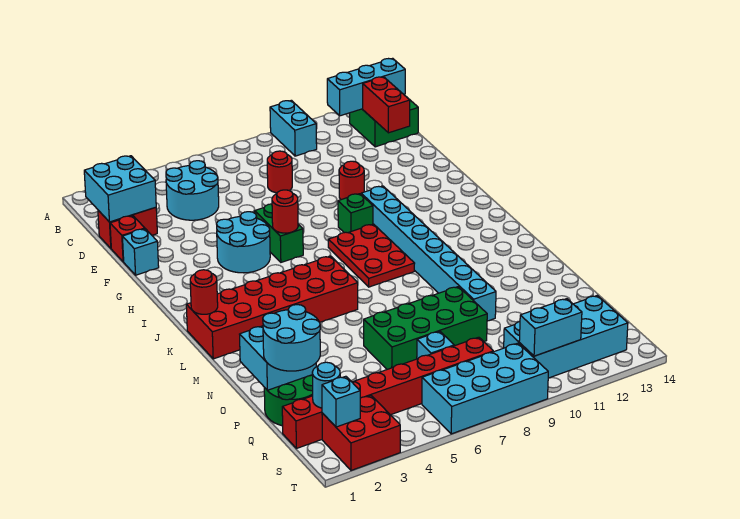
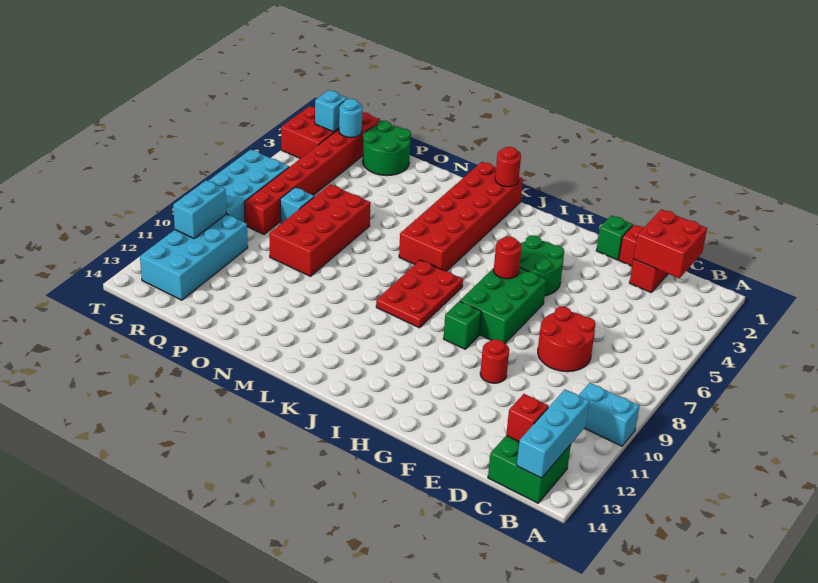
cyan 2x2 brick [84,156,156,222] -> red 2x2 brick [634,209,707,279]
cyan 2x2 round brick [166,161,219,220] -> none
red 1x2 brick [363,77,410,133] -> red 1x1 brick [506,394,548,441]
red 1x1 round brick [267,151,292,193] -> red 2x2 round brick [538,306,595,372]
cyan 1x1 brick [122,229,159,275] -> green 1x1 brick [596,215,633,260]
cyan 2x2 round brick [216,212,270,273] -> green 2x2 round brick [519,235,564,296]
green 1x2 brick [255,204,303,262] -> green 2x3 brick [460,268,547,343]
cyan 1x8 brick [361,186,496,321] -> none
red 2x3 plate [328,224,415,287] -> red 2x3 plate turned to [376,260,463,328]
cyan 2x2 brick [240,326,316,390] -> none
green 2x4 brick [364,287,487,369] -> red 2x4 brick [269,184,371,276]
cyan 2x2 round brick [263,305,320,371] -> none

